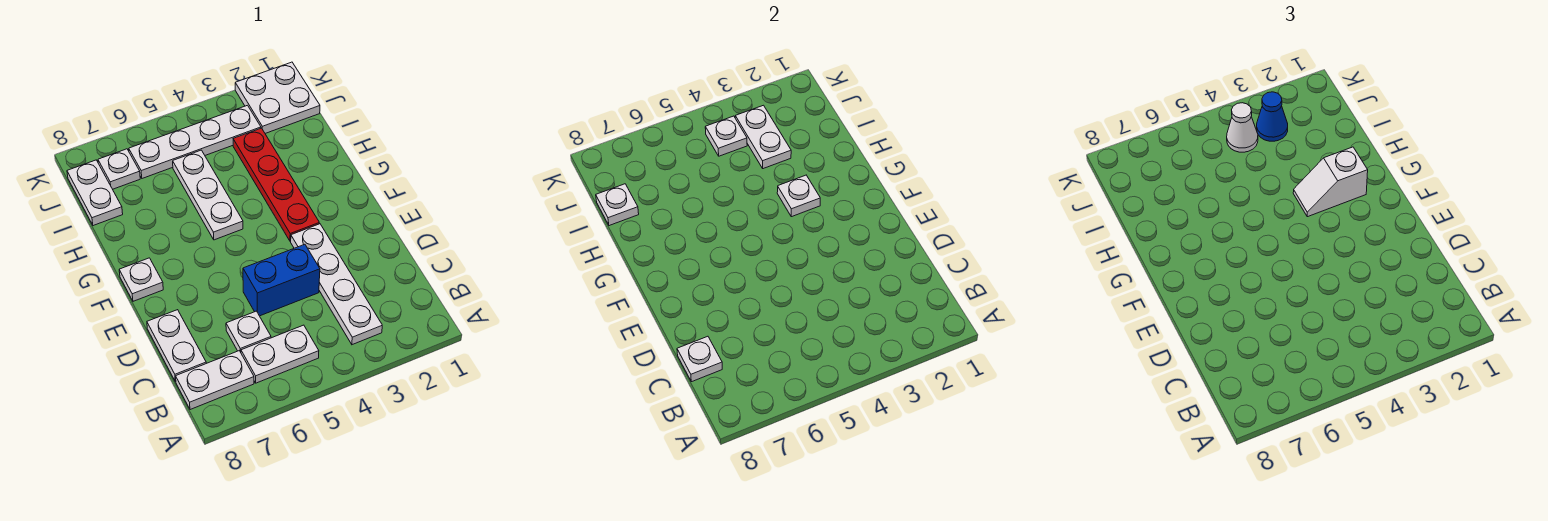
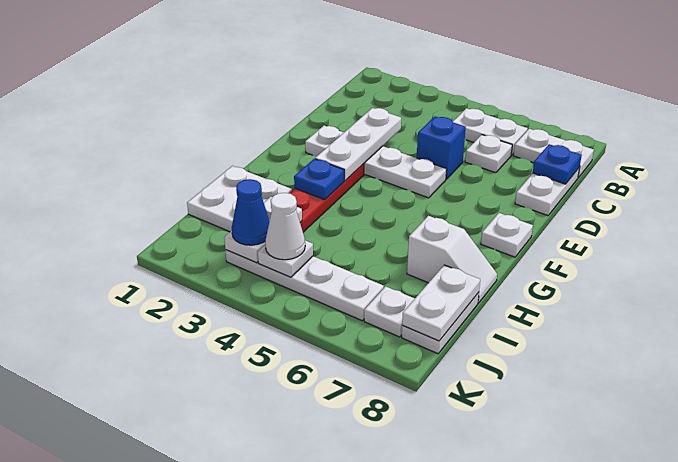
white 1x4 plate [291,224,382,345] -> white 1x4 plate turned to [305,126,447,198]
white 1x1 plate [677,336,722,382] -> blue 1x1 plate [533,144,582,184]
blue 1x2 brick [243,244,320,316] -> blue 1x1 brick [417,116,466,179]
white 1x2 slope [1293,147,1368,217] -> white 1x2 slope moved to [407,216,497,303]
white 1x1 plate [777,175,820,217] -> blue 1x1 plate [294,159,344,200]
white 1x3 plate [173,150,243,240] -> white 1x3 plate moved to [315,108,401,181]
white 1x1 plate [596,184,639,226] -> white 1x2 plate [402,265,480,341]
white 2x2 plate [235,62,320,133] -> white 2x2 plate moved to [187,166,292,232]

